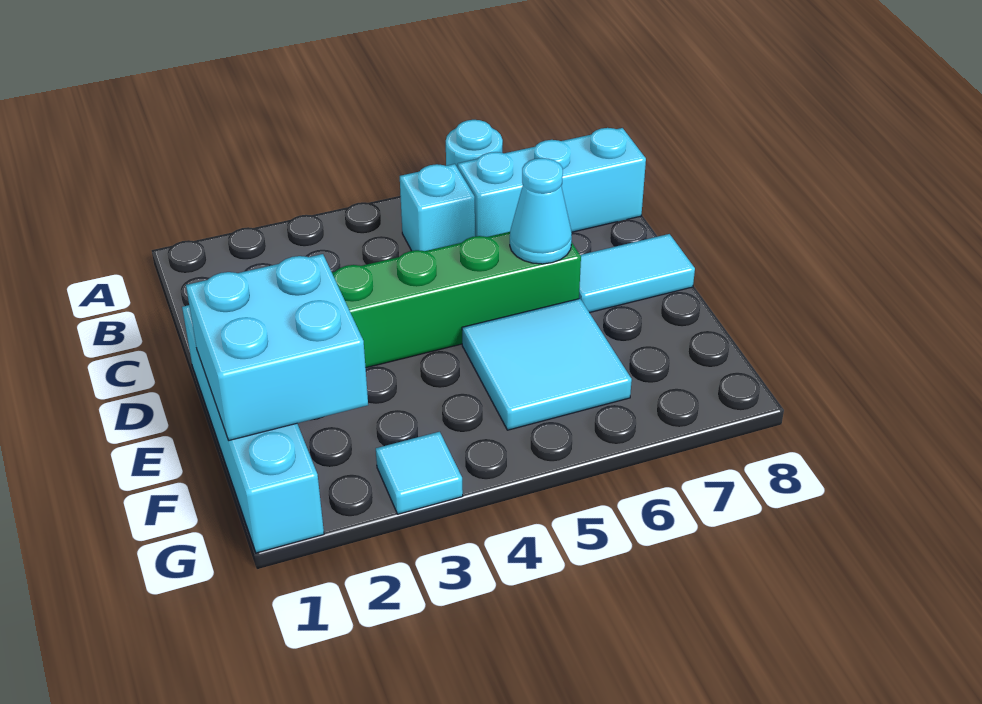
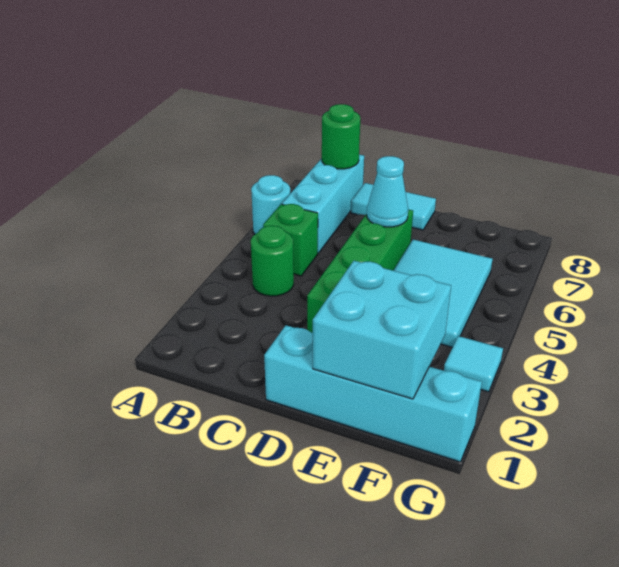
none -> green 1x1 round brick [251,226,294,296]
cyan 1x1 brick [400,164,475,251] -> green 1x1 brick [263,204,318,276]
none -> green 1x1 round brick [322,104,360,169]
cyan 1x2 tile [579,234,695,313] -> cyan 1x2 tile turned to [351,183,436,230]
cyan 2x2 tile [462,299,632,430] -> cyan 2x3 tile [393,240,493,347]

